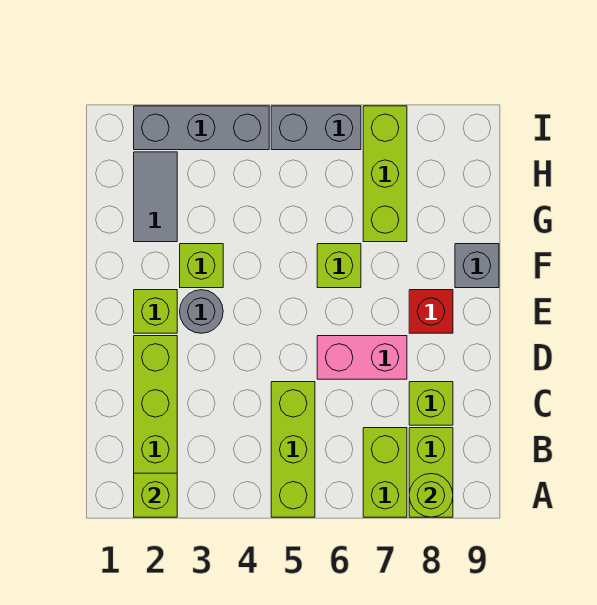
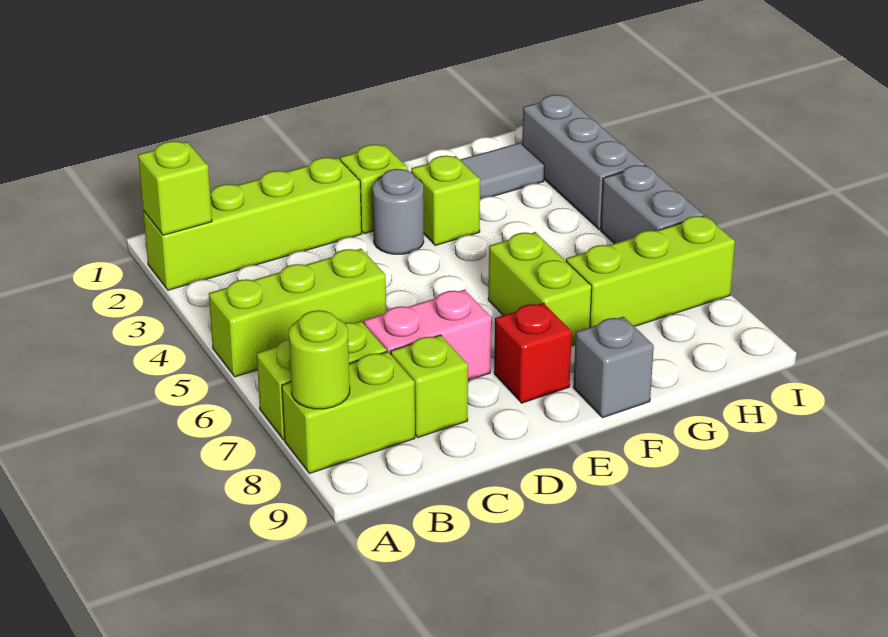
pink 1x2 brick [317,336,407,379] -> pink 1x2 brick turned to [364,289,491,380]
lime 1x1 brick [317,244,361,288] -> lime 1x2 brick [488,232,592,347]

